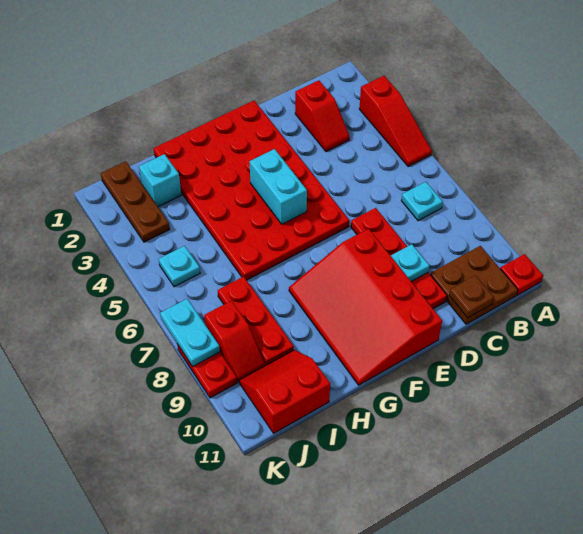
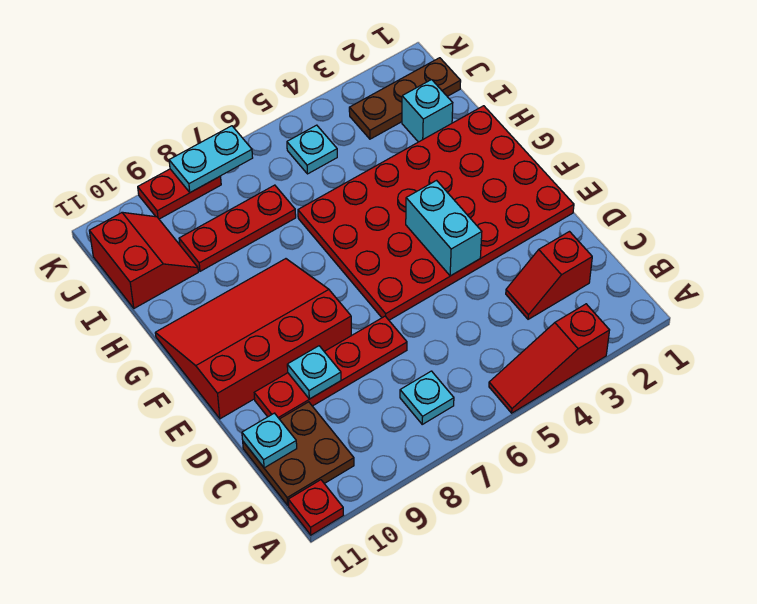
brown 1x1 plate [449,275,494,318] -> cyan 1x1 plate [242,413,297,468]
cyan 1x2 brick [249,149,307,224] -> cyan 1x2 brick turned to [406,180,482,276]
red 1x2 slope [204,301,266,382] -> none

